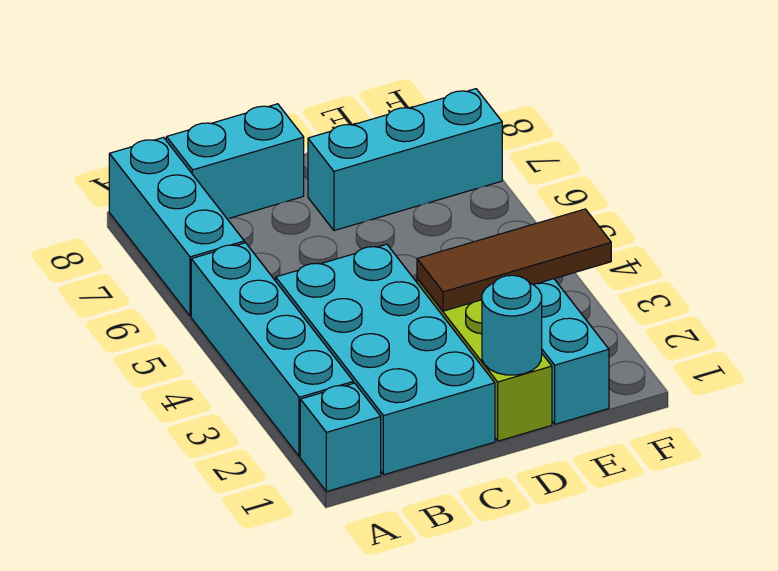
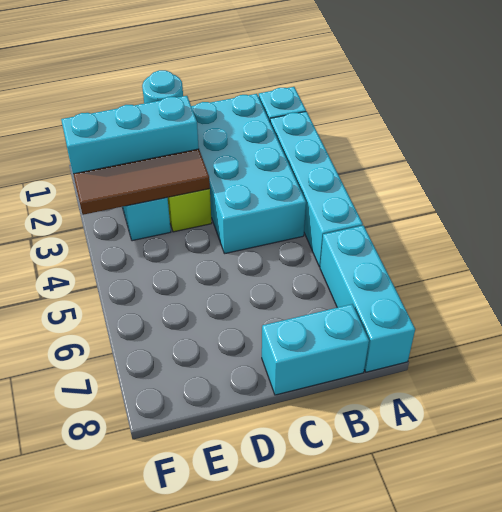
cyan 1x3 brick [308,89,502,231] -> cyan 1x3 brick moved to [61,96,199,176]

